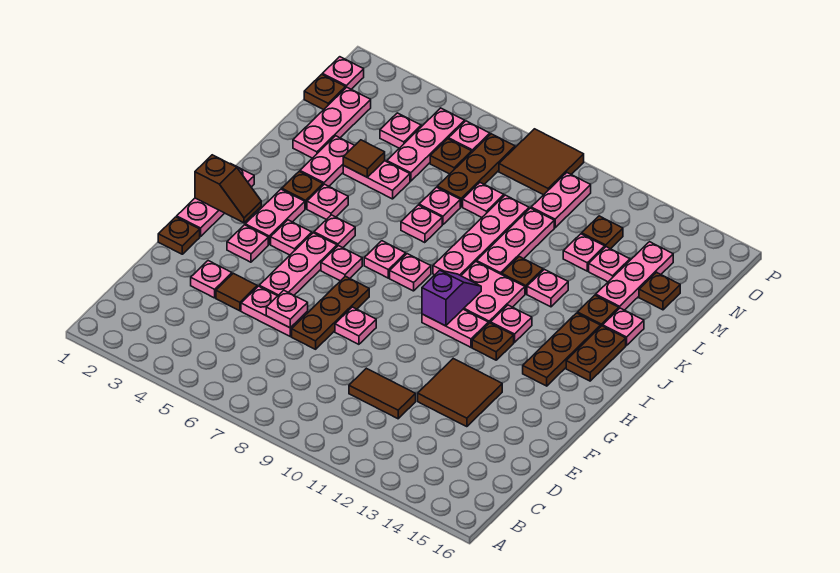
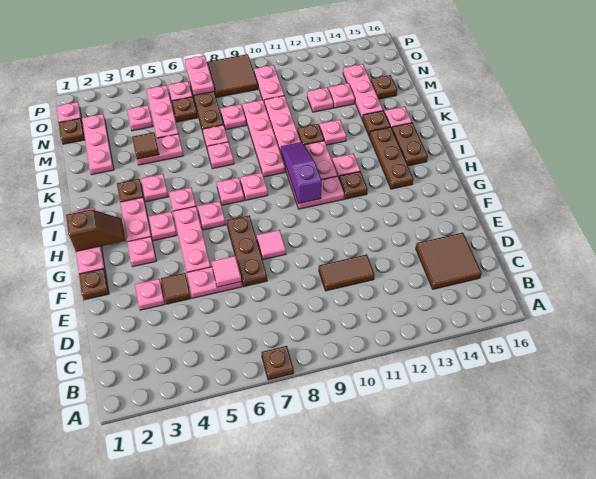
pink 1x1 plate [266,290,308,328] -> pink 1x1 tile [211,256,242,287]
brown 2x2 tile [418,359,502,427] -> brown 2x2 tile moved to [416,233,482,289]
pink 1x1 plate [335,307,376,344] -> pink 1x1 tile [257,230,286,260]
purple 1x2 slope [422,270,481,326] -> purple 1x3 slope [281,142,322,204]
pink 1x2 plate [300,136,355,186] -> pink 1x2 plate moved to [185,56,214,95]
brown 1x1 plate [582,216,623,249] -> brown 1x1 plate moved to [262,346,294,380]

